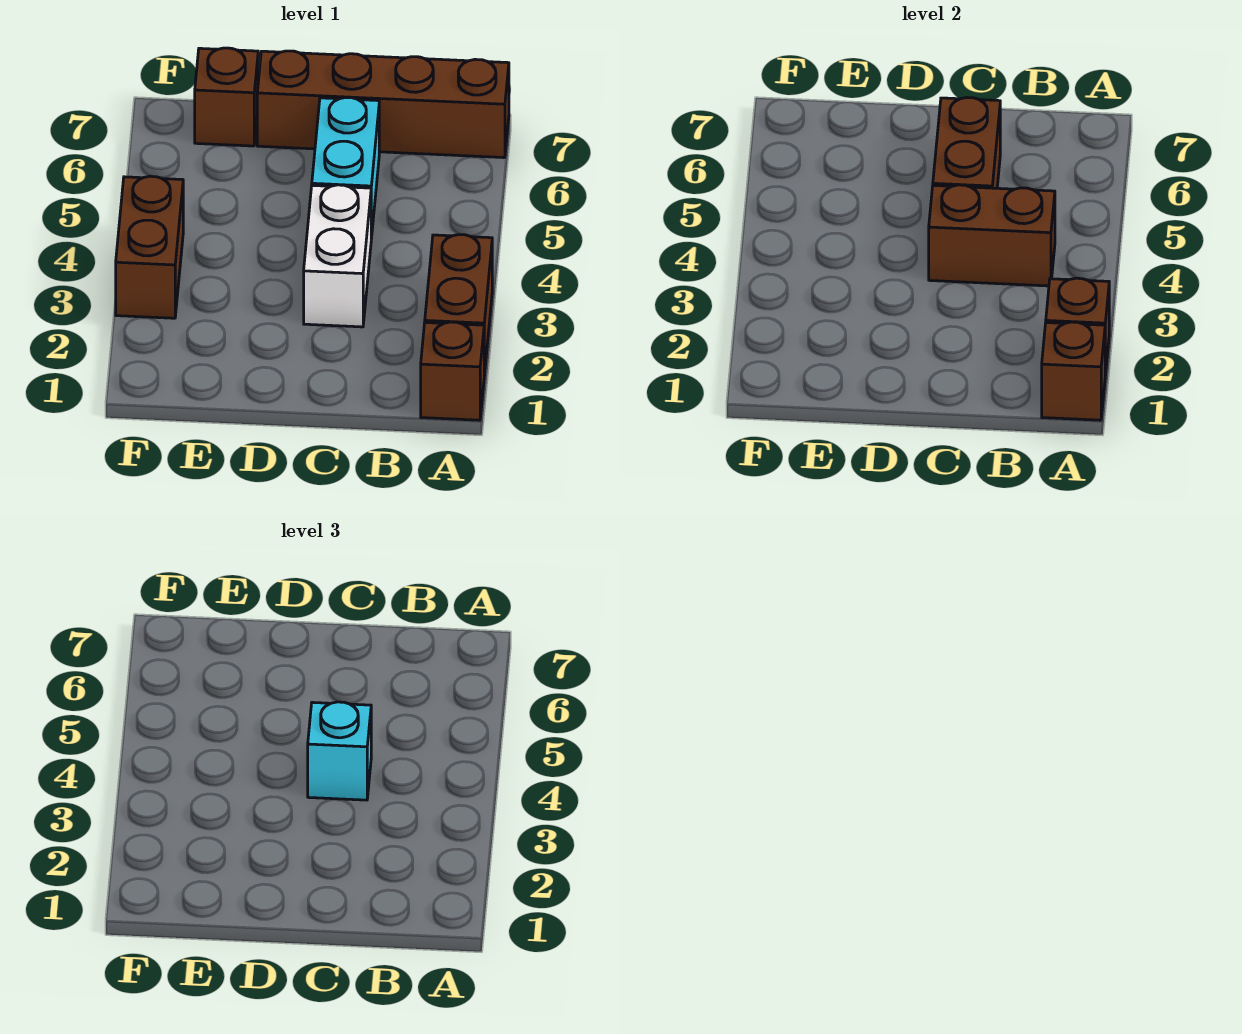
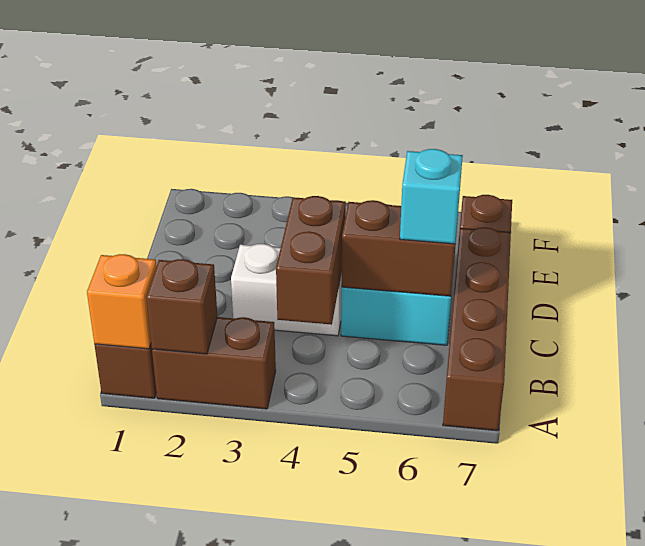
brown 1x1 brick [1042,322,1105,420] -> orange 1x1 brick [87,254,157,349]
cyan 1x1 brick [308,702,371,800] -> cyan 1x1 brick moved to [400,149,463,244]
brown 1x2 brick [116,176,183,318] -> none

